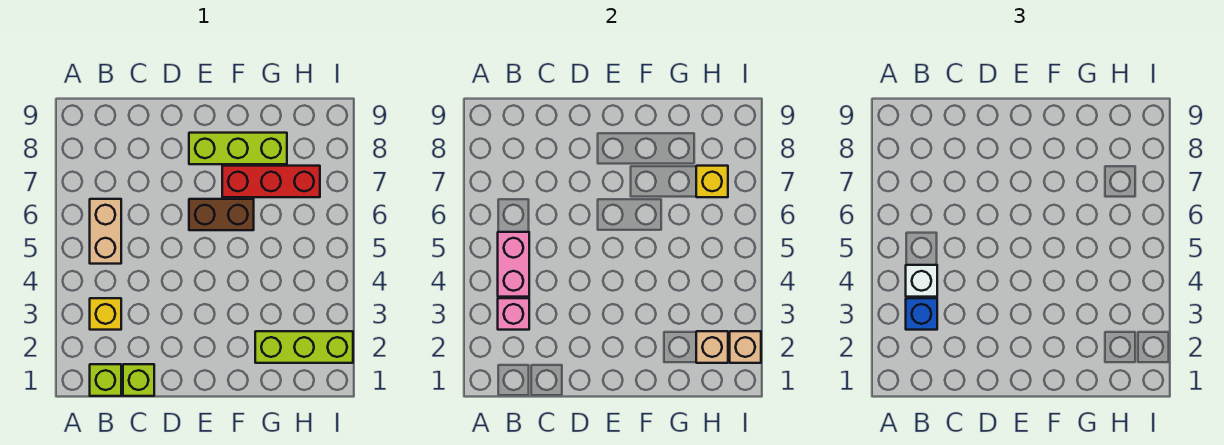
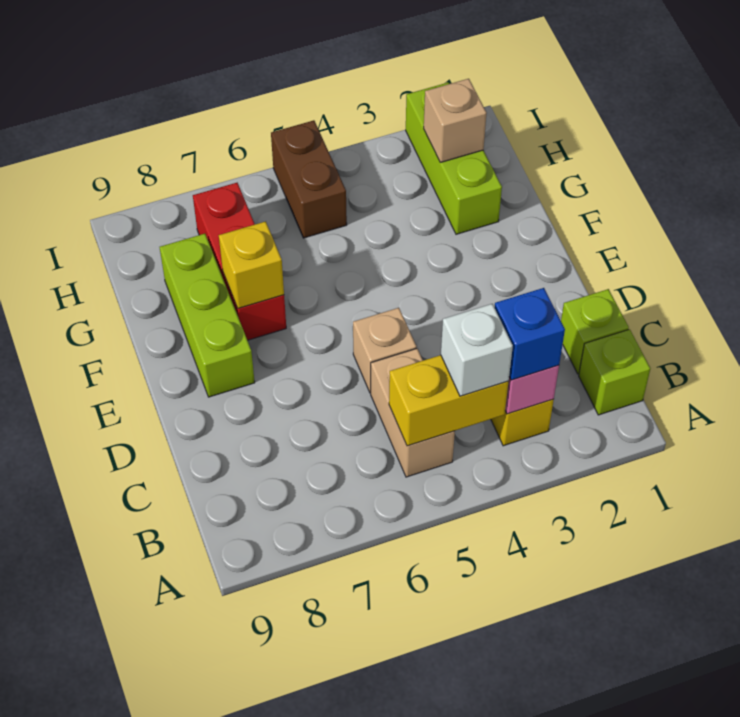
pink 1x2 brick [498,232,529,297] -> yellow 1x2 brick [389,355,509,446]
tan 1x2 brick [90,199,121,264] -> tan 1x2 brick turned to [371,348,455,477]
brown 1x2 brick [189,199,254,230] -> brown 1x2 brick moved to [271,120,347,238]
yellow 1x1 brick [696,166,728,197] -> yellow 1x1 brick moved to [219,221,284,308]
tan 1x1 brick [730,331,761,363] -> tan 1x1 brick moved to [353,308,417,393]

